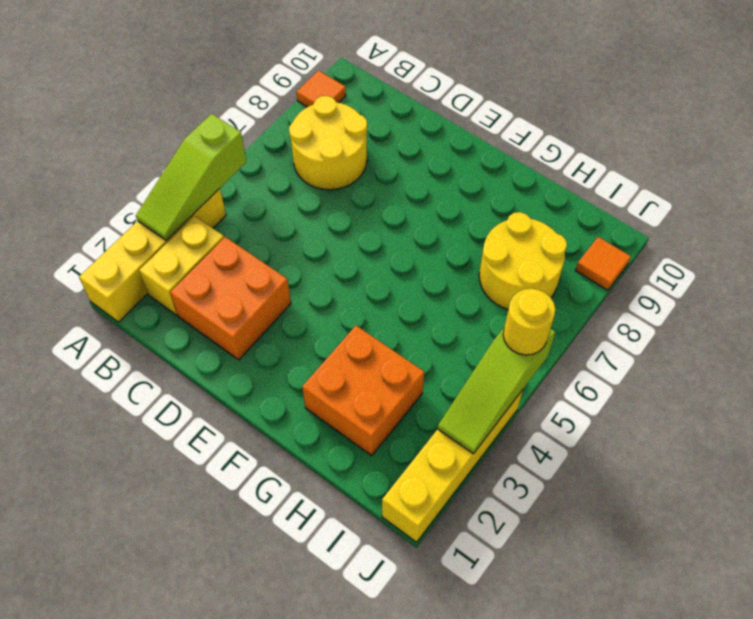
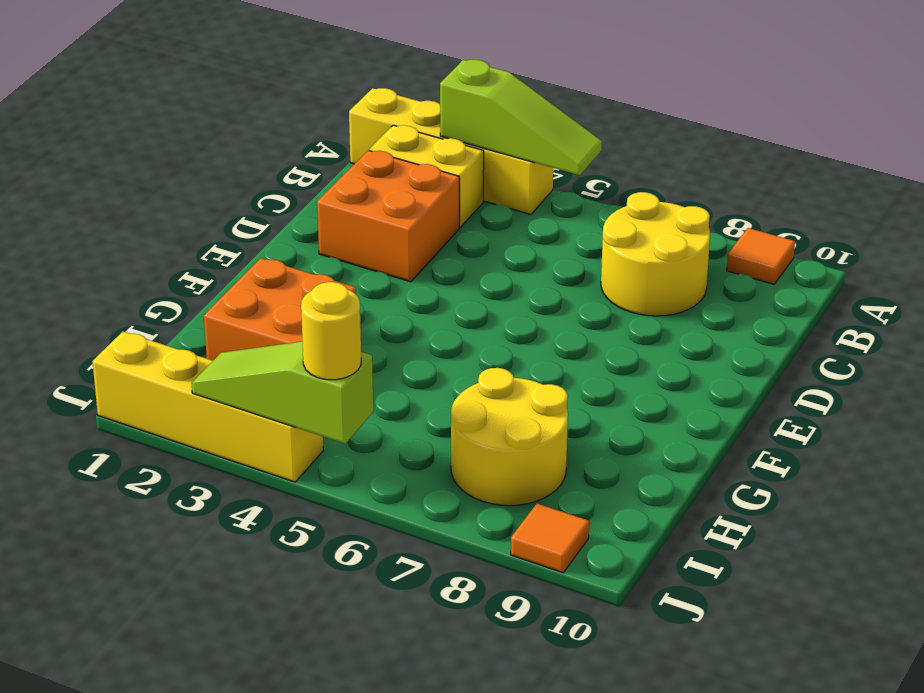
lime 1x3 slope [136,114,246,240] -> lime 1x3 slope turned to [440,60,602,175]

